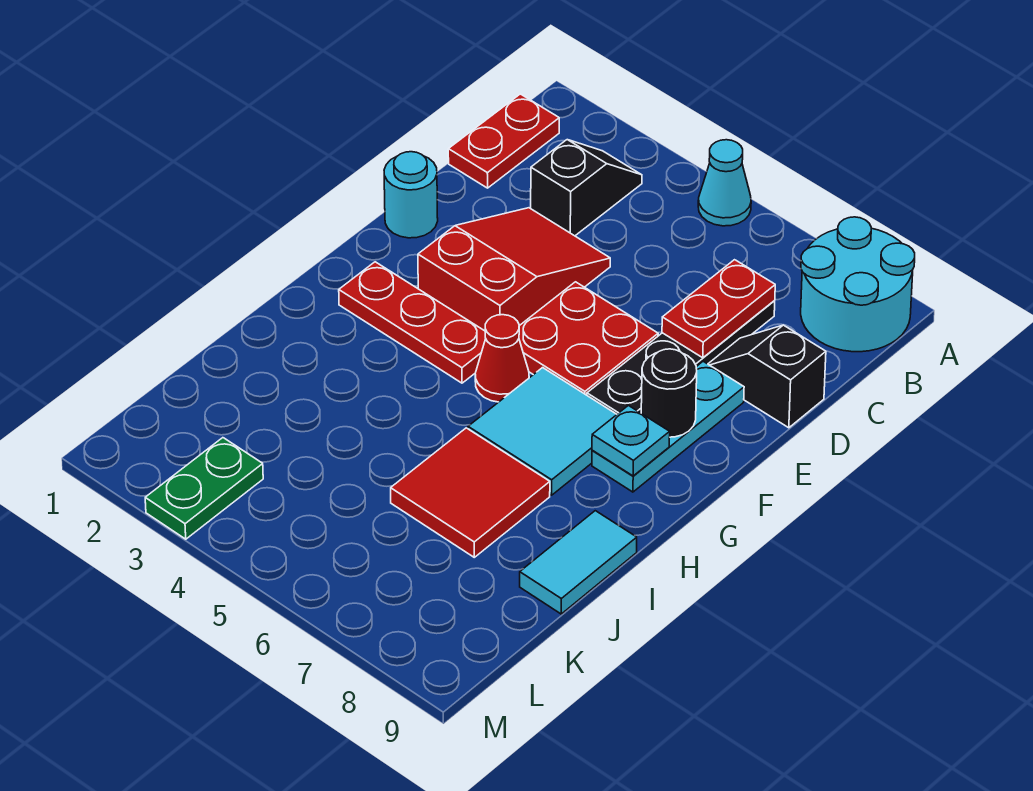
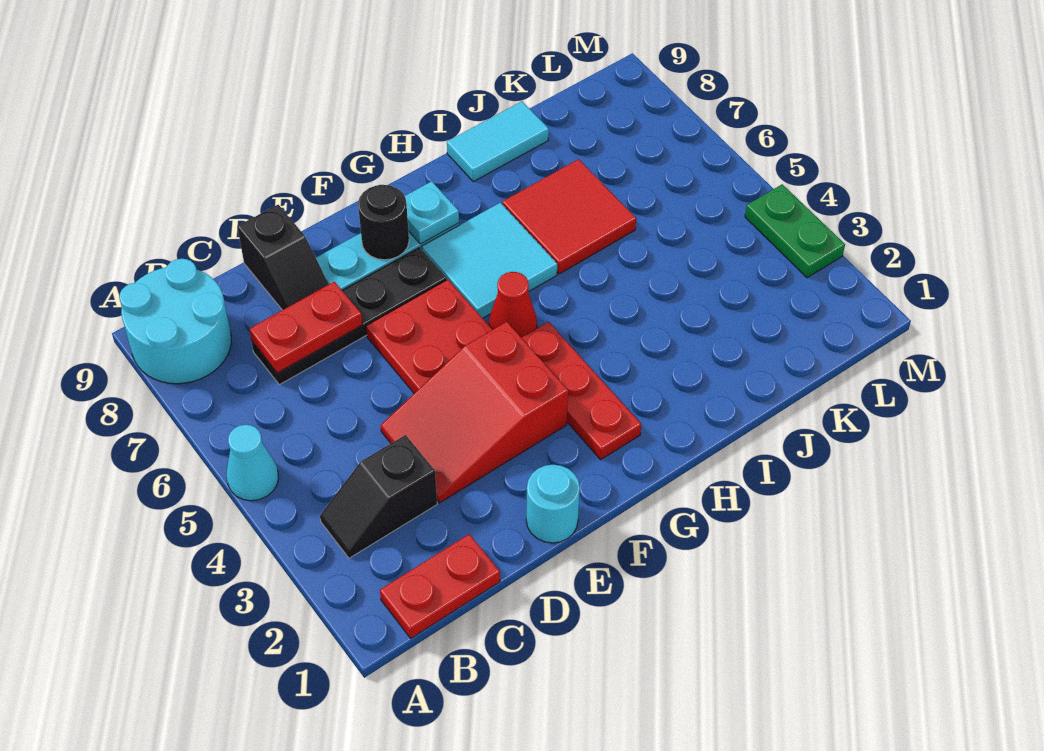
green 1x2 plate [145,438,263,539] -> green 1x2 plate turned to [745,184,845,278]

